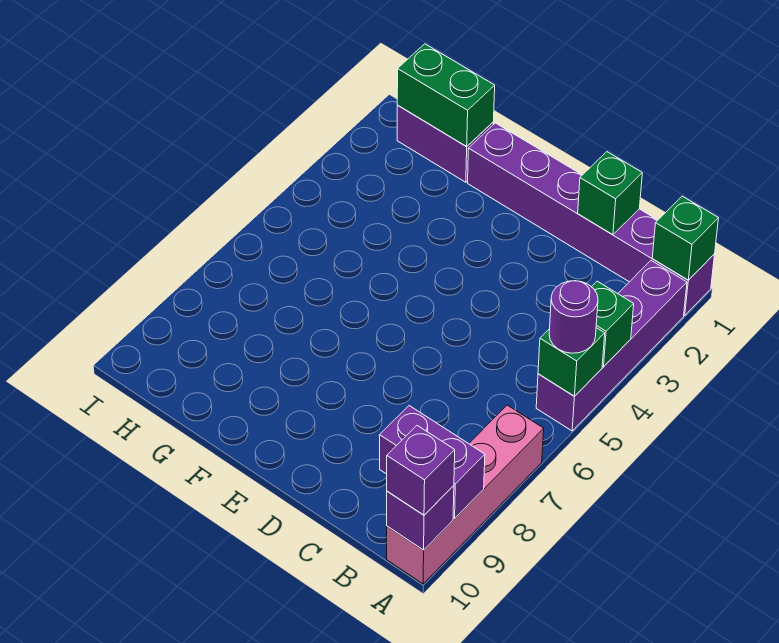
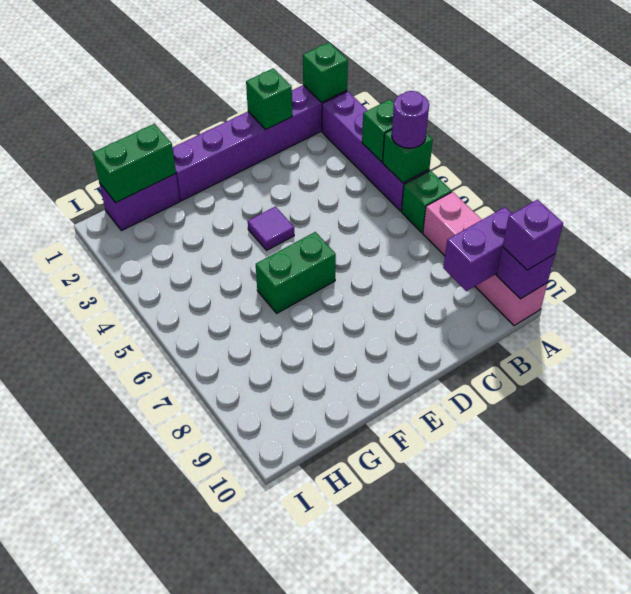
none -> green 1x1 brick [402,171,452,233]
none -> purple 1x1 tile [248,207,294,250]
none -> green 1x2 brick [256,232,336,313]

